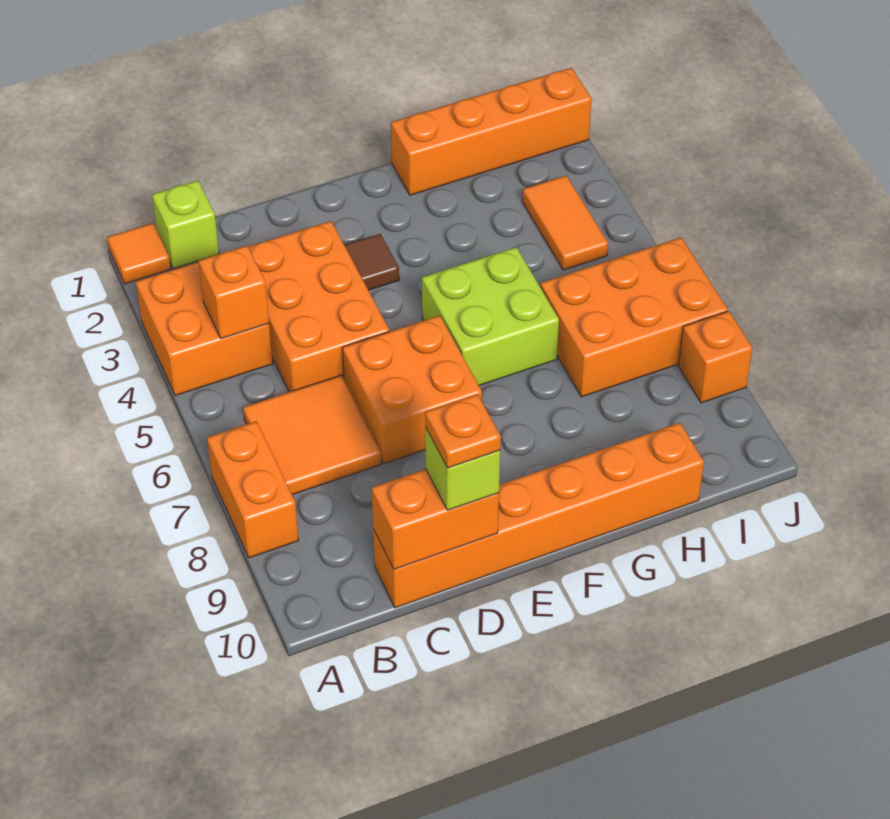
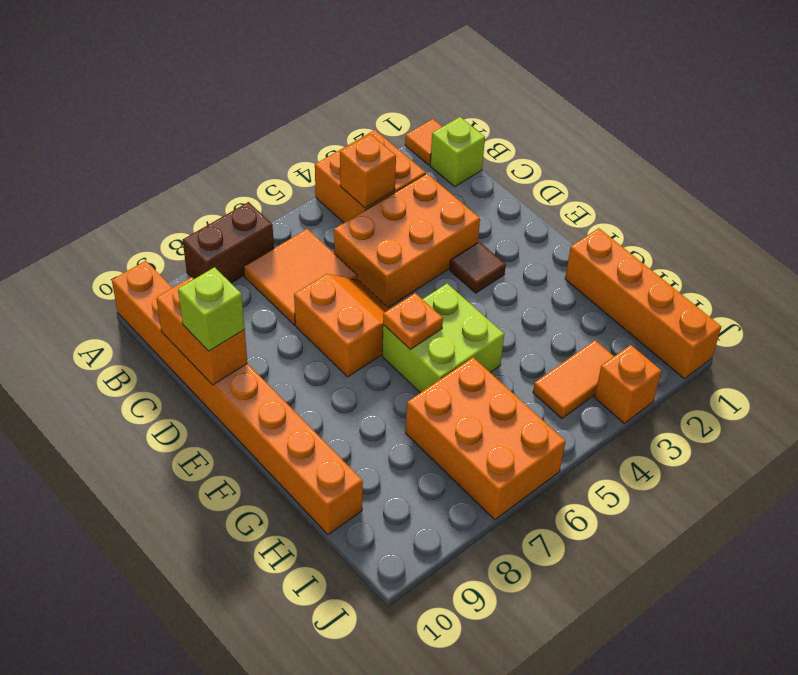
orange 1x2 brick [207,421,299,558] -> brown 1x2 brick [183,202,274,283]
orange 1x6 brick [373,423,704,608] -> orange 1x8 brick [112,261,363,535]
orange 2x2 brick [342,316,482,464] -> orange 2x2 slope [294,274,389,377]
orange 1x1 plate [425,394,501,468] -> orange 1x1 plate moved to [383,293,443,349]
orange 1x1 brick [678,311,752,403] -> orange 1x1 brick moved to [595,345,661,423]

